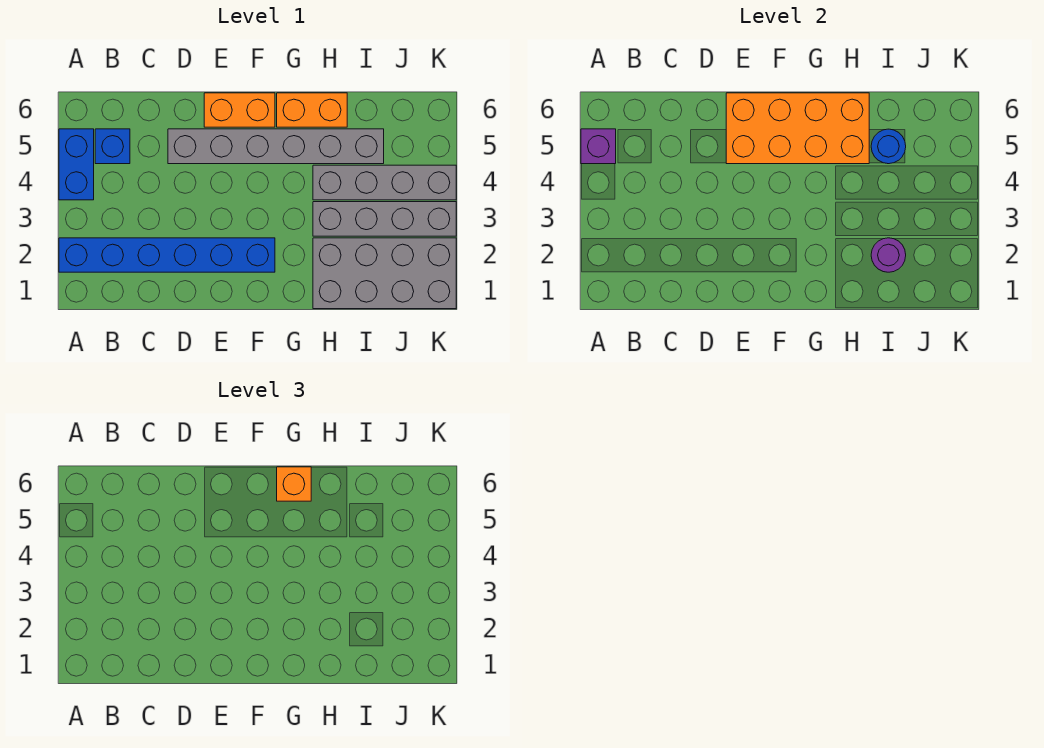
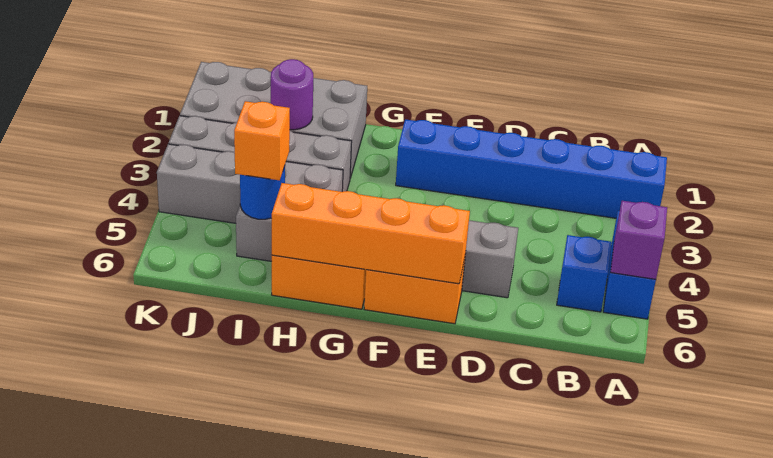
orange 2x4 brick [726,93,869,164] -> orange 1x4 brick [272,183,470,284]
orange 1x1 brick [277,467,311,501] -> orange 1x1 brick moved to [234,101,290,180]

